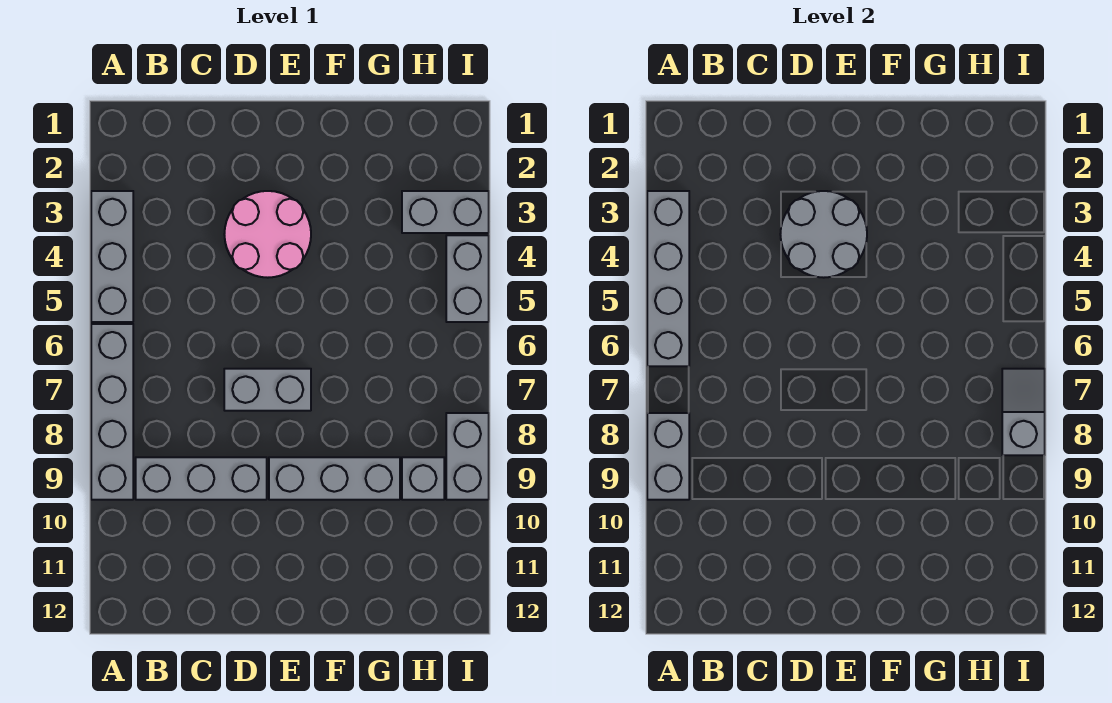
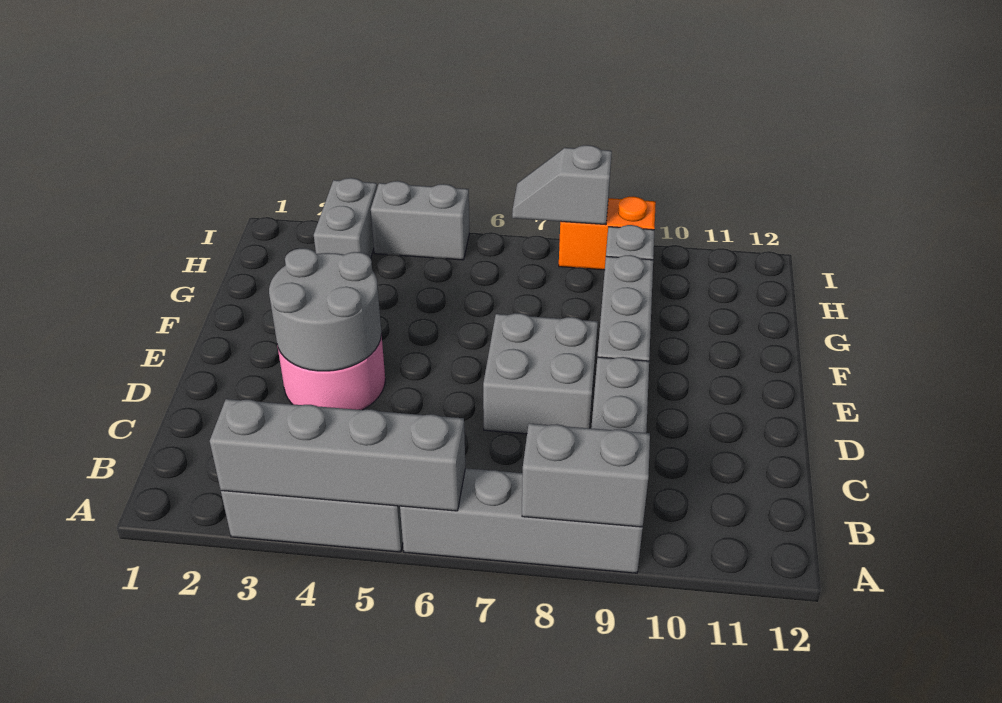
grey 1x2 brick [224,369,311,411] -> grey 2x2 brick [483,313,598,434]
grey 1x2 brick [446,413,489,500] -> orange 1x2 brick [559,196,656,270]

